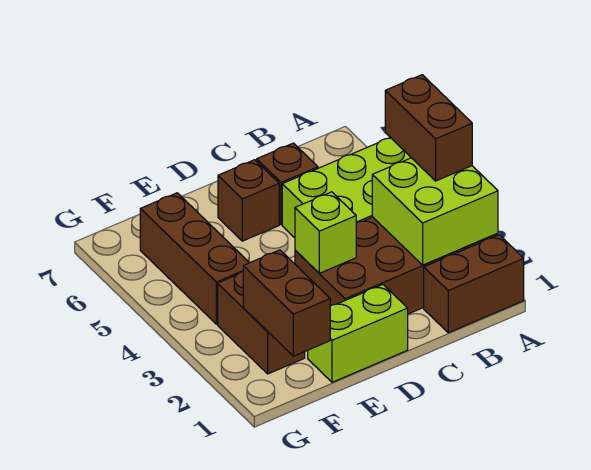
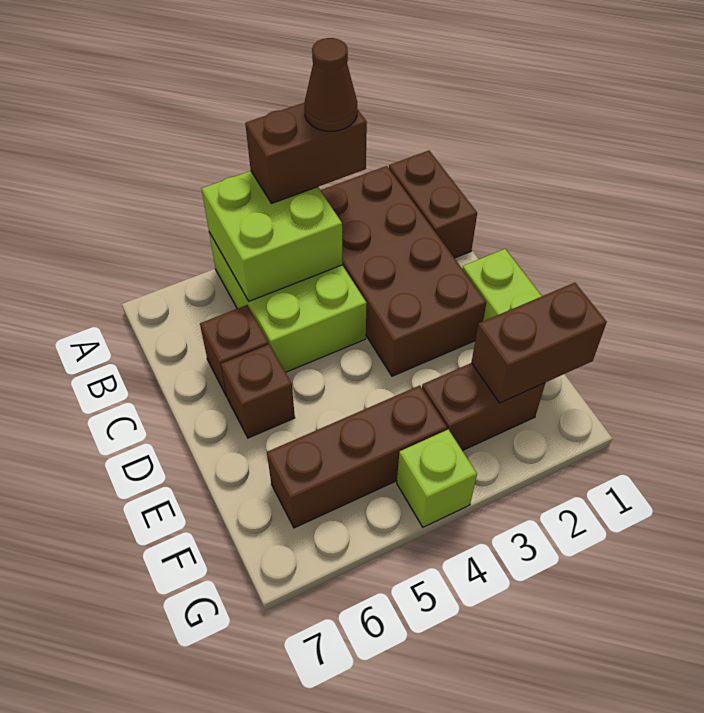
lime 2x2 brick [372,158,498,265] -> lime 2x2 brick moved to [202,171,343,301]
none -> brown 1x1 cone [304,38,357,131]
lime 1x1 brick [295,192,356,273] -> lime 1x1 brick moved to [397,429,477,527]

